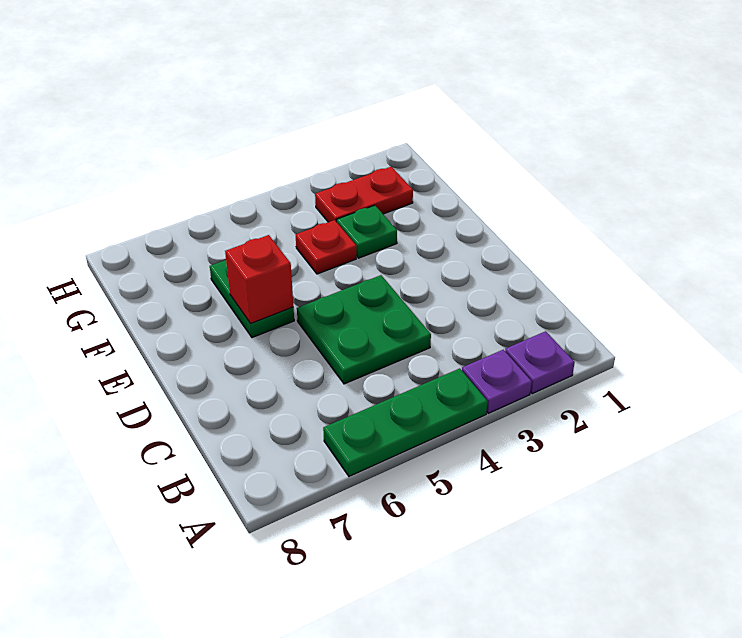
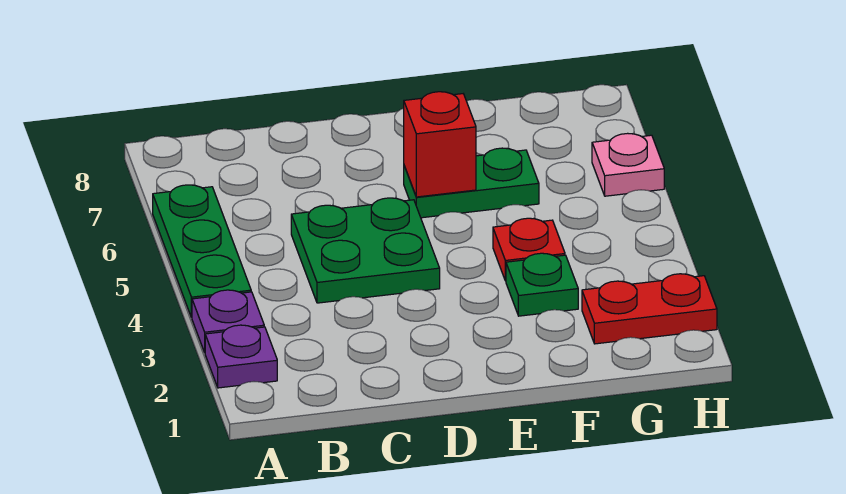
red 1x2 plate [315,167,413,222] -> red 1x2 plate turned to [582,274,717,344]
none -> pink 1x1 plate [592,133,664,196]

